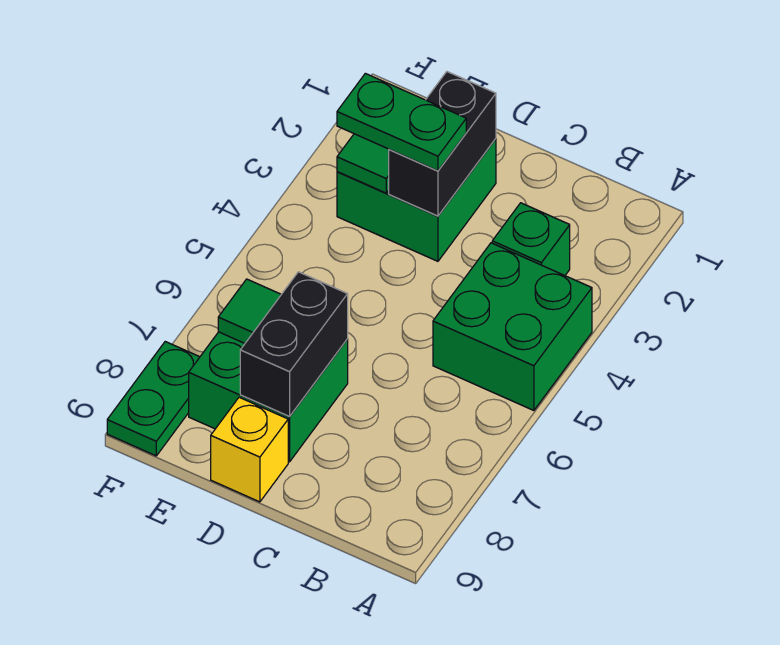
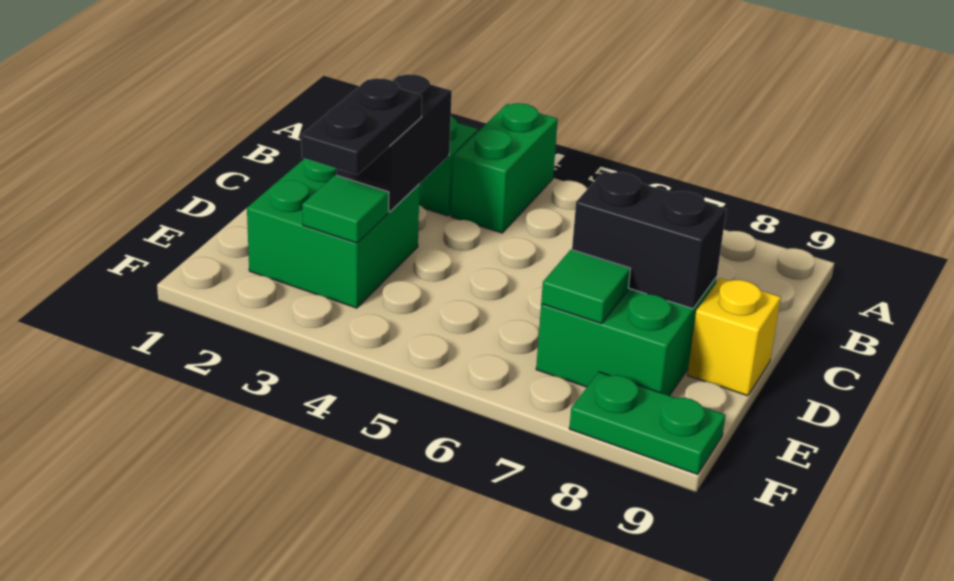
green 2x2 brick [433,243,592,411] -> green 1x2 brick [451,103,558,233]
black 1x2 brick [389,72,496,216] -> black 1x2 brick turned to [336,74,452,212]
green 1x2 plate [337,73,466,171] -> black 1x2 plate [301,78,422,175]

